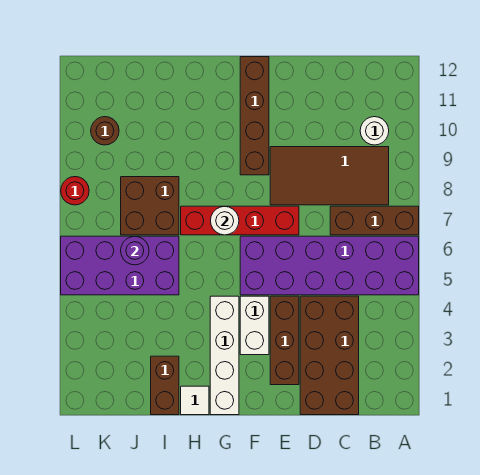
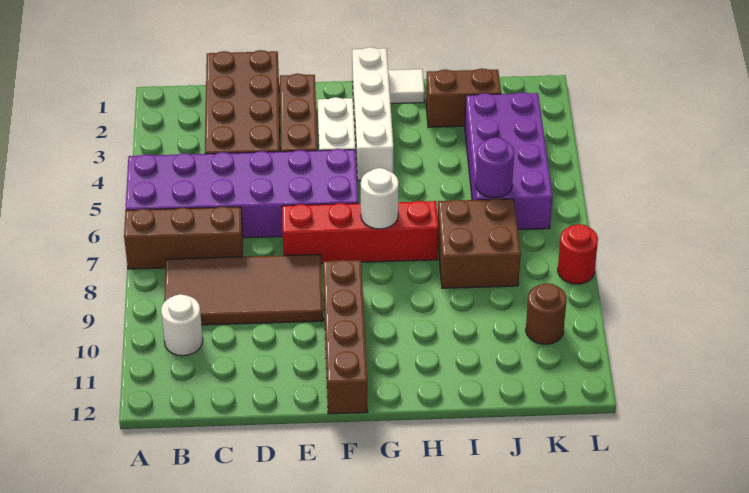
brown 1x2 brick [151,356,179,415] -> brown 1x2 brick turned to [426,68,501,127]
purple 2x4 brick [61,236,179,295] -> purple 2x4 brick turned to [465,92,553,230]

